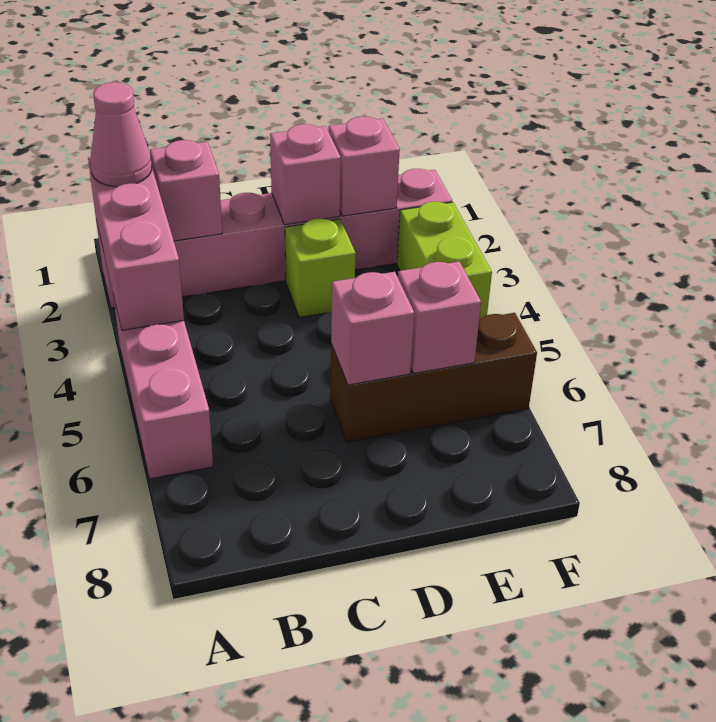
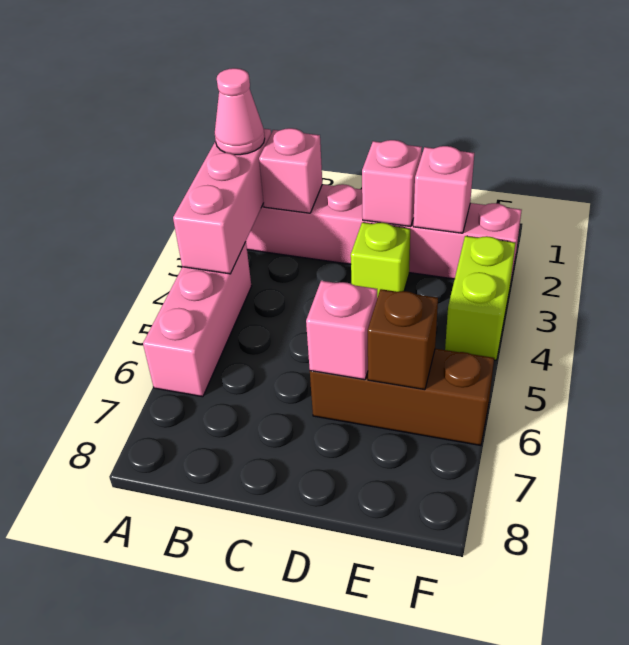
pink 1x1 brick [398,261,481,373] -> brown 1x1 brick [368,289,438,390]

